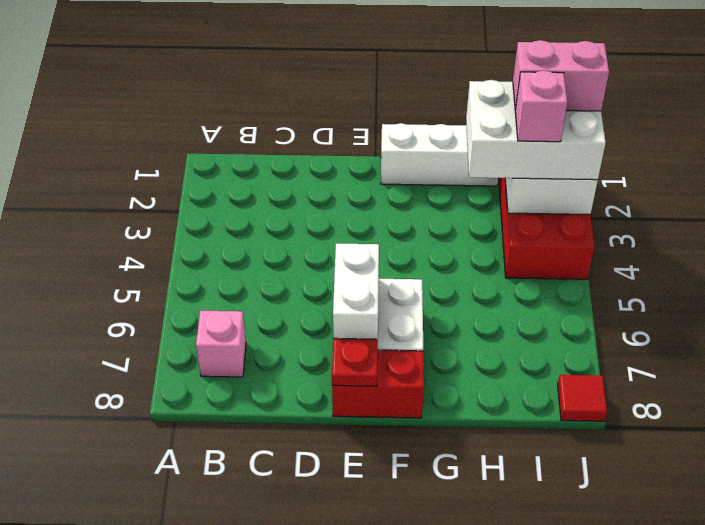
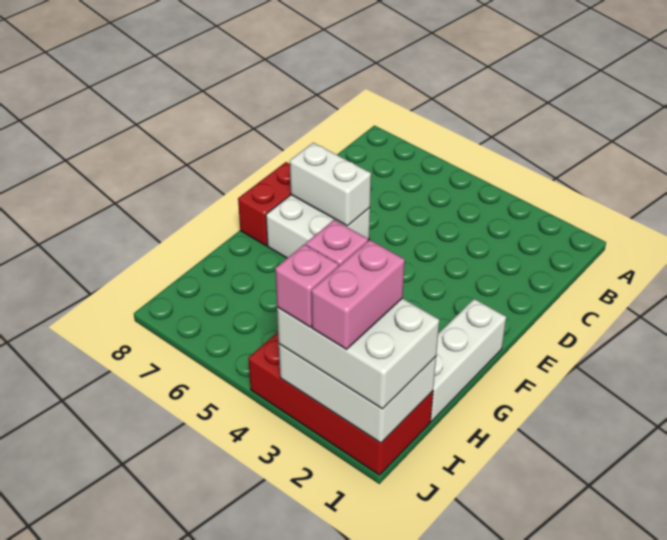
pink 1x1 brick [196,311,246,377] -> pink 1x1 brick moved to [275,244,339,327]
red 1x1 plate [332,338,378,386] -> none
white 2x3 brick [466,80,606,180] -> white 2x3 brick turned to [277,298,439,409]
red 1x1 tile [558,375,607,421] -> none

